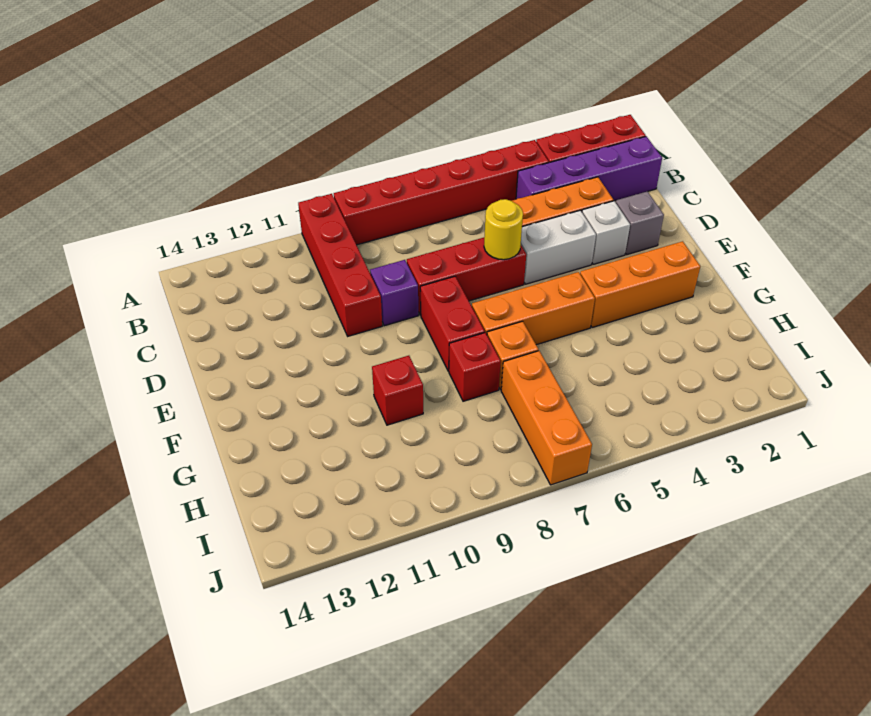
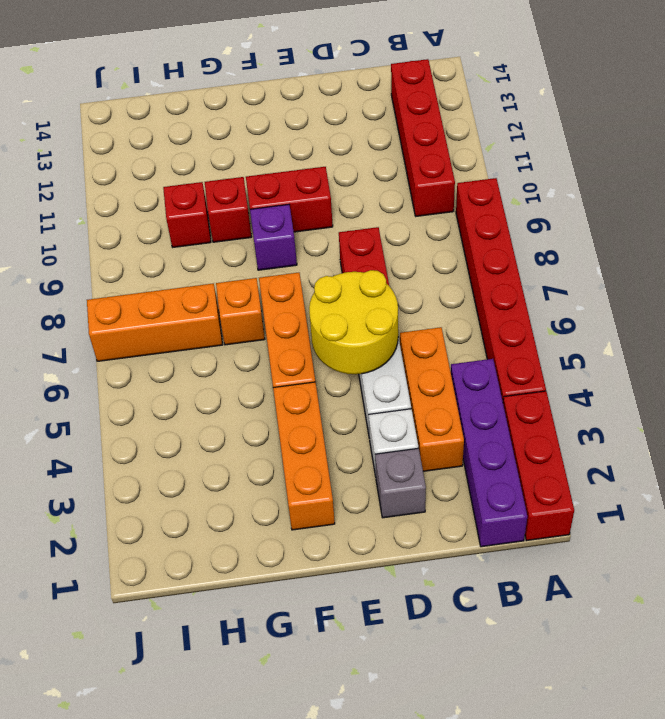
red 1x4 brick [298,194,382,336] -> red 1x4 brick turned to [391,59,455,216]
yellow 1x1 round brick [484,199,523,260] -> yellow 2x2 round brick [309,270,398,374]
purple 1x1 brick [370,260,418,326] -> purple 1x1 brick moved to [250,204,297,270]
red 1x2 brick [420,276,485,372] -> red 1x2 brick moved to [246,167,333,232]
red 1x1 brick [449,333,501,401] -> red 1x1 brick moved to [163,182,211,247]

